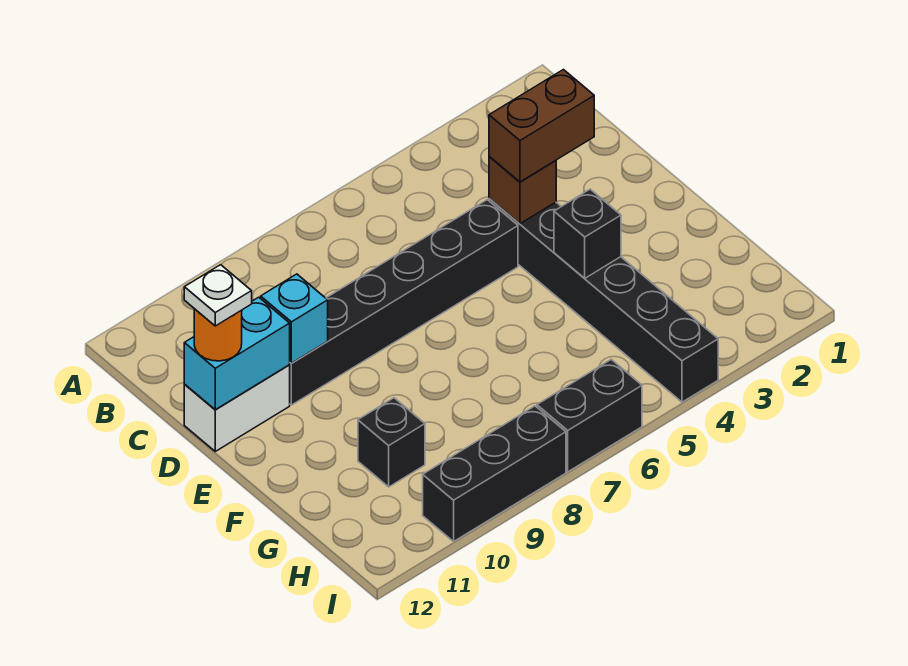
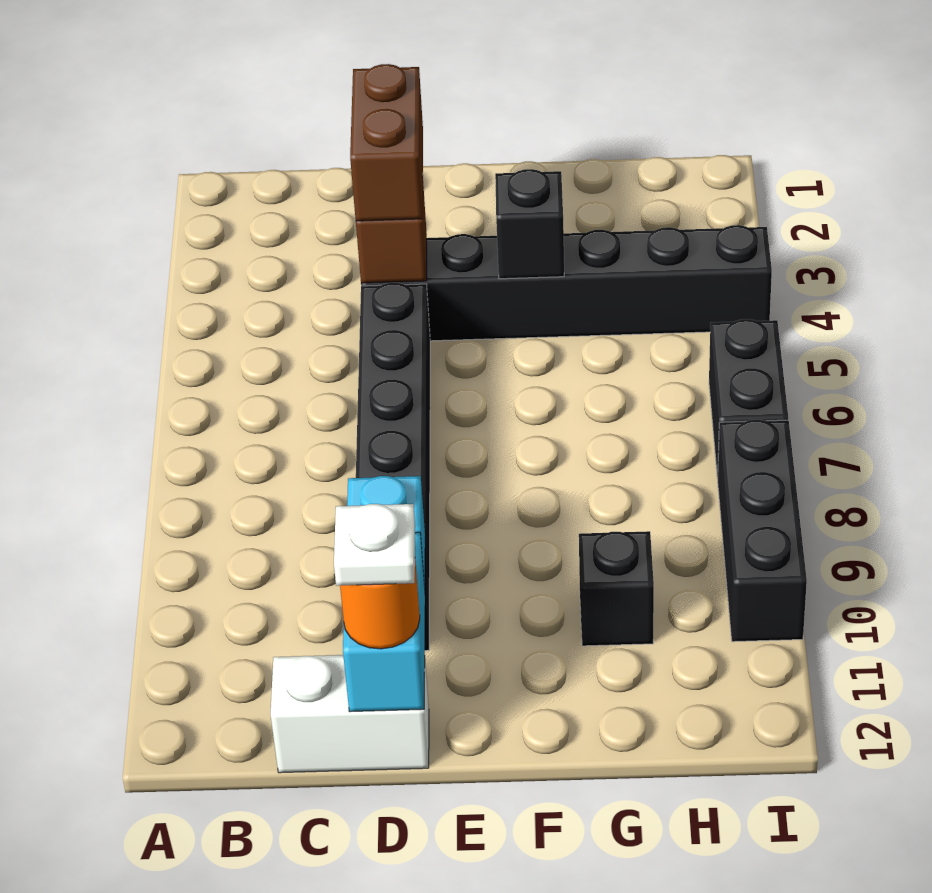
white 1x2 brick [184,365,290,451] -> white 1x2 brick turned to [271,655,429,773]

